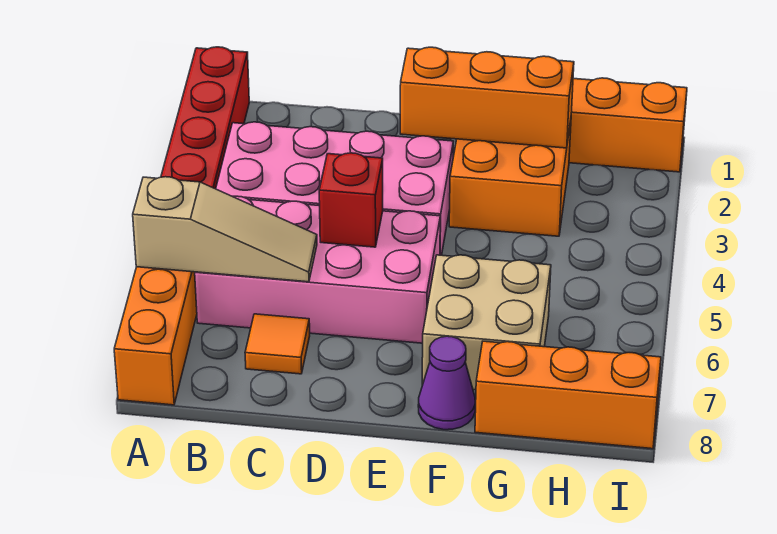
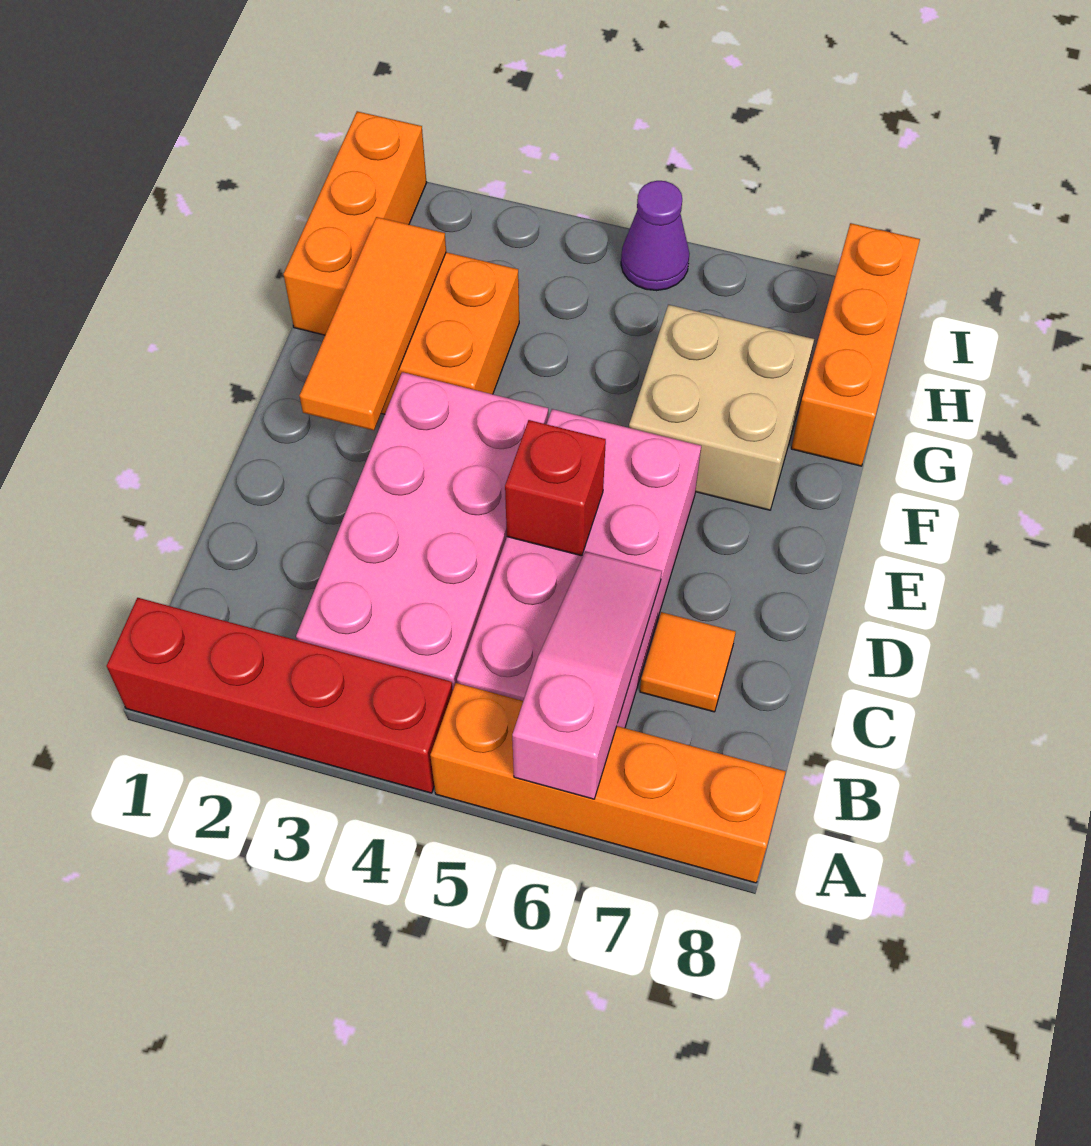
tan 1x3 slope [133,177,317,282] -> pink 1x3 slope [512,551,662,799]
orange 1x3 brick [400,47,574,148] -> orange 1x3 tile [299,217,446,430]
purple 1x1 cone [418,336,475,430] -> purple 1x1 cone moved to [621,181,690,291]

